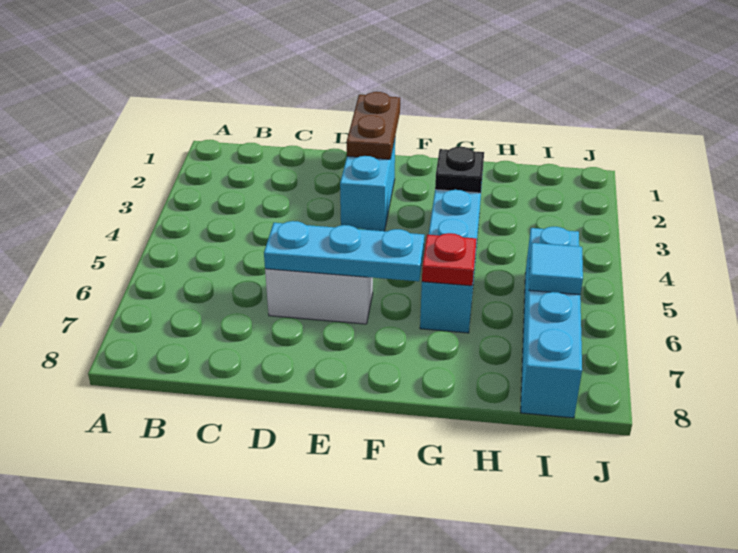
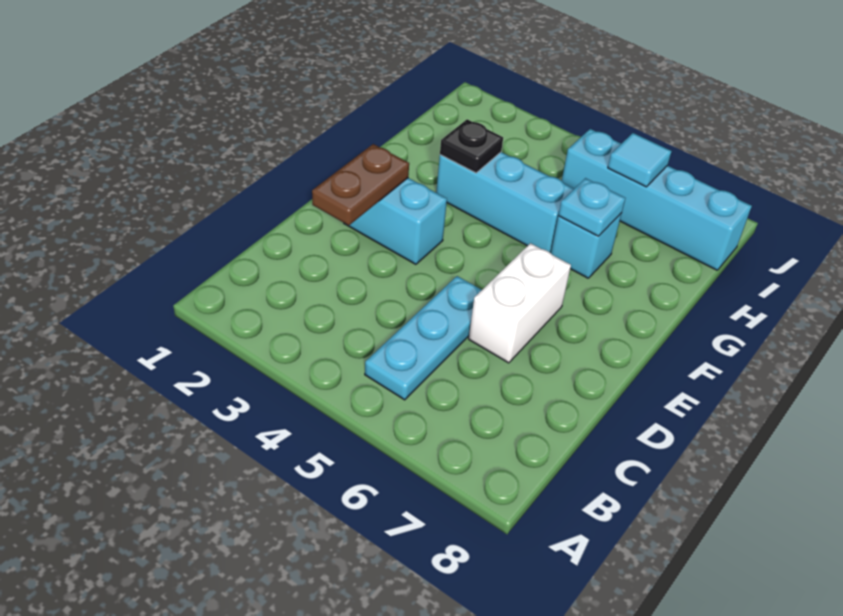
cyan 1x3 plate [264,221,424,281] -> cyan 1x3 plate moved to [365,276,482,400]
brown 1x2 plate [347,92,400,159] -> brown 1x2 plate turned to [312,144,409,225]
red 1x1 plate [422,233,477,286] -> cyan 1x1 plate [558,178,625,236]

